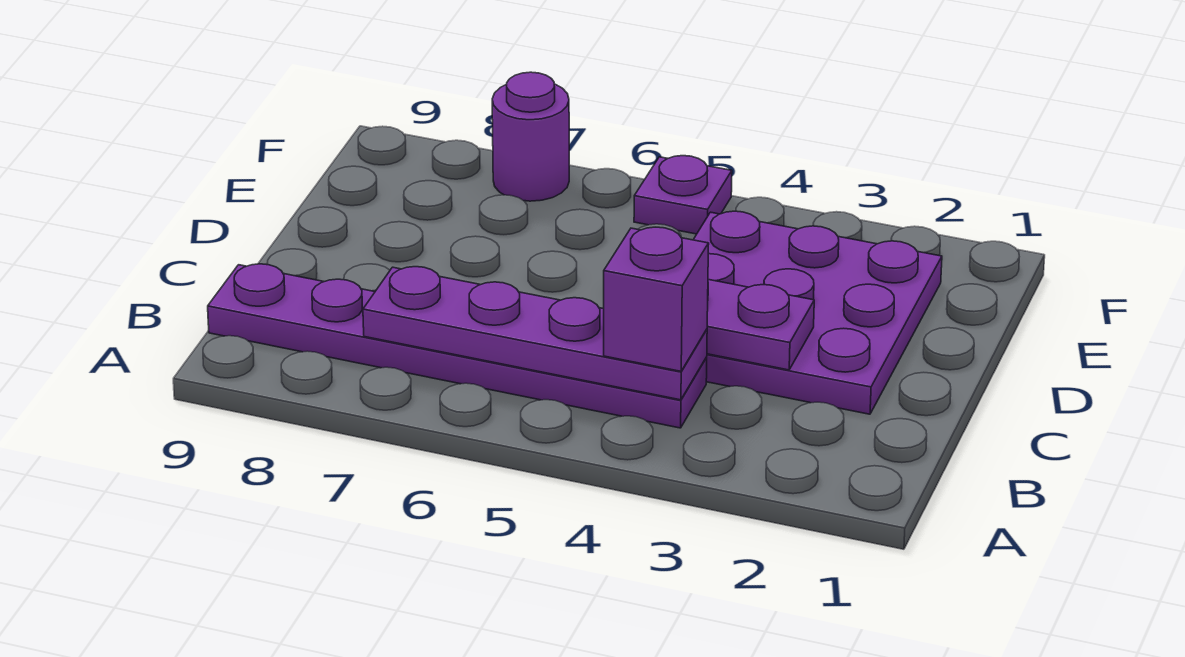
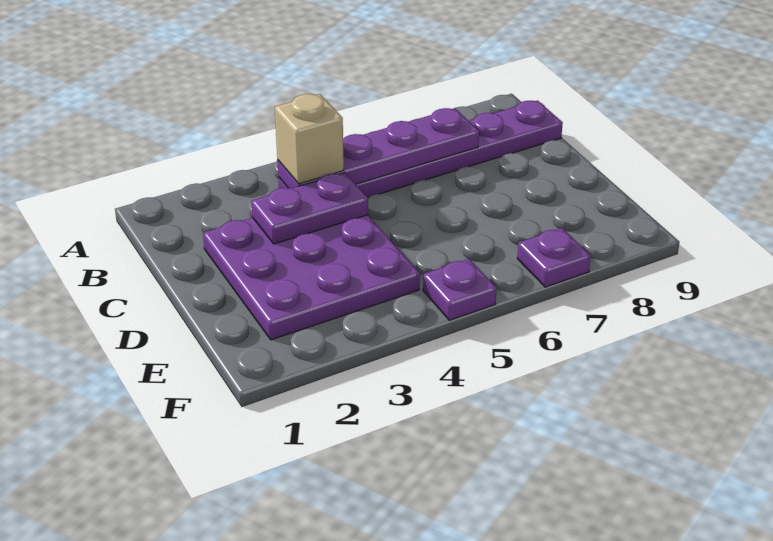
purple 1x1 brick [604,227,709,371] -> tan 1x1 brick [275,94,344,184]
purple 1x1 round brick [492,72,569,201] -> purple 1x1 plate [517,228,591,287]

